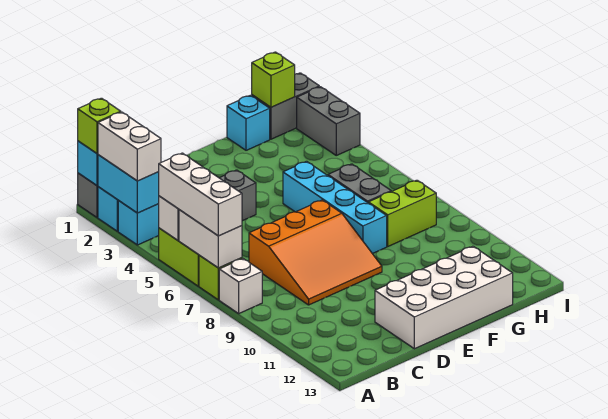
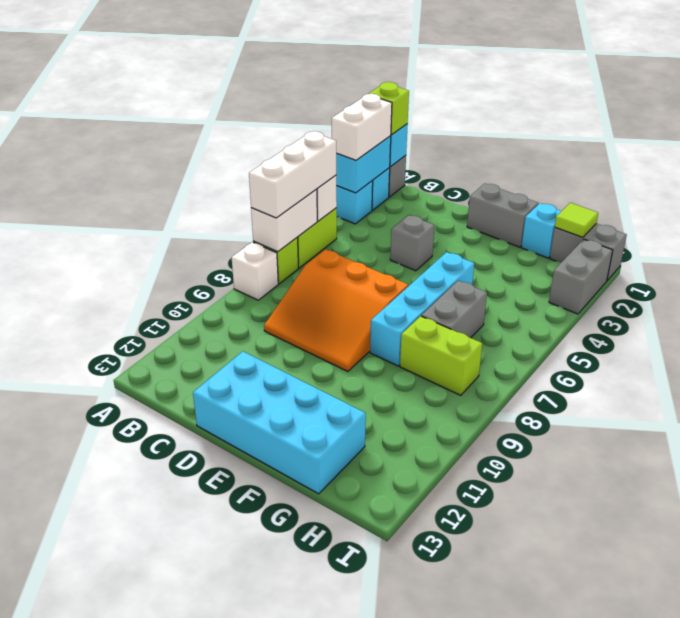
white 2x4 brick [375,246,513,349] -> cyan 2x4 brick [193,351,366,494]
none -> grey 1x2 brick [467,184,538,247]
lime 1x1 brick [252,52,295,107] -> lime 1x1 tile [555,203,598,237]

